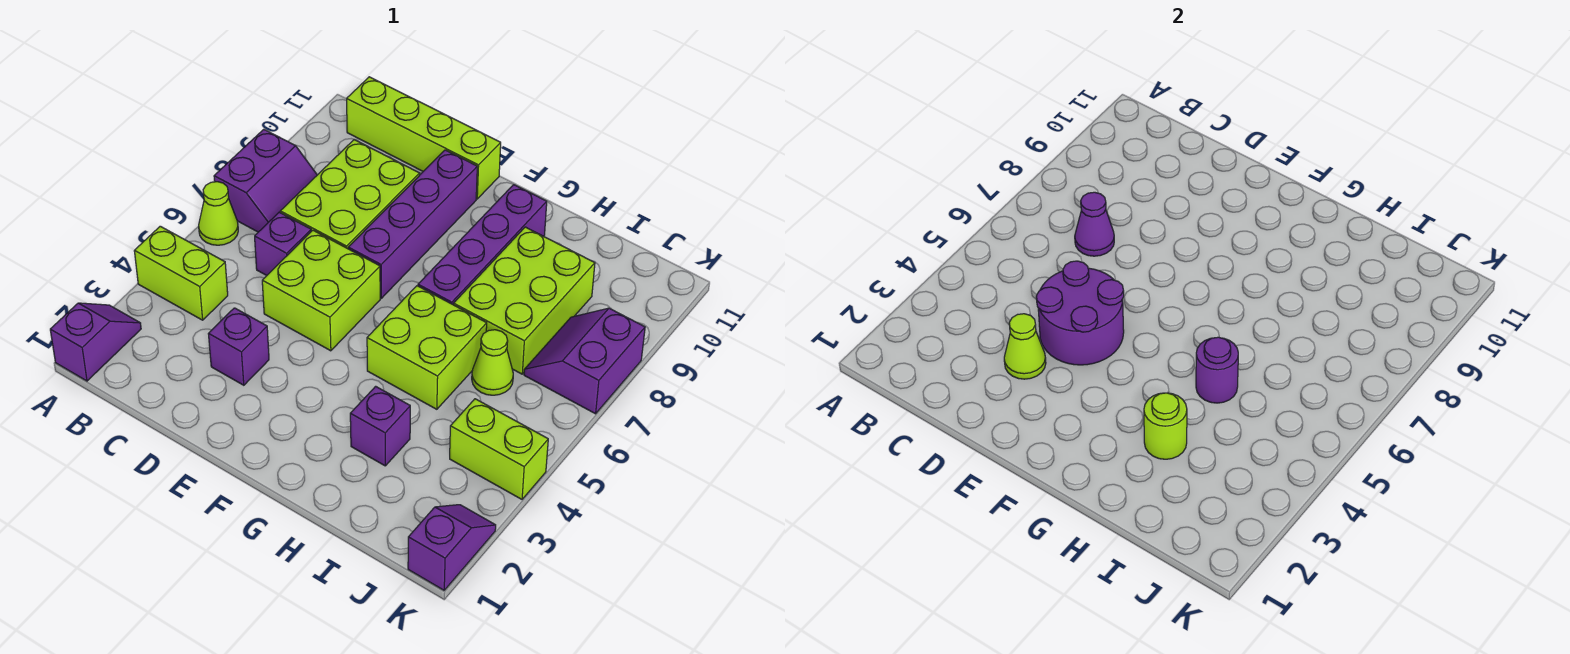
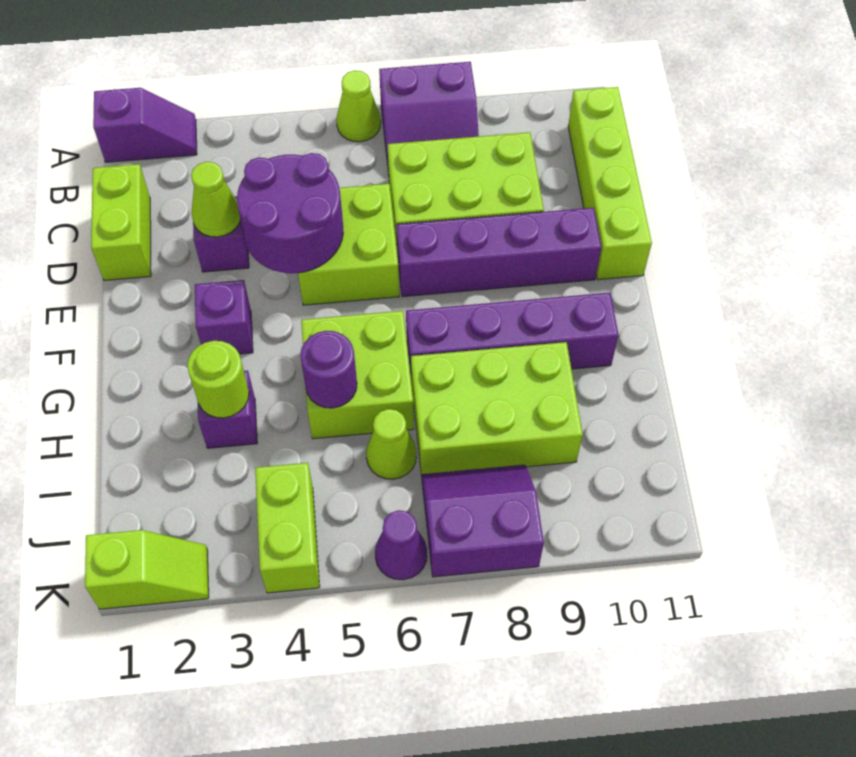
lime 1x2 brick [134,226,228,320] -> lime 1x2 brick moved to [91,164,151,280]
purple 1x1 brick [255,212,311,275] -> purple 1x1 brick moved to [195,280,253,354]
purple 1x1 cone [1075,192,1114,256] -> purple 1x1 cone moved to [375,510,427,580]
purple 1x2 slope [408,505,496,590] -> lime 1x2 slope [85,530,209,609]

